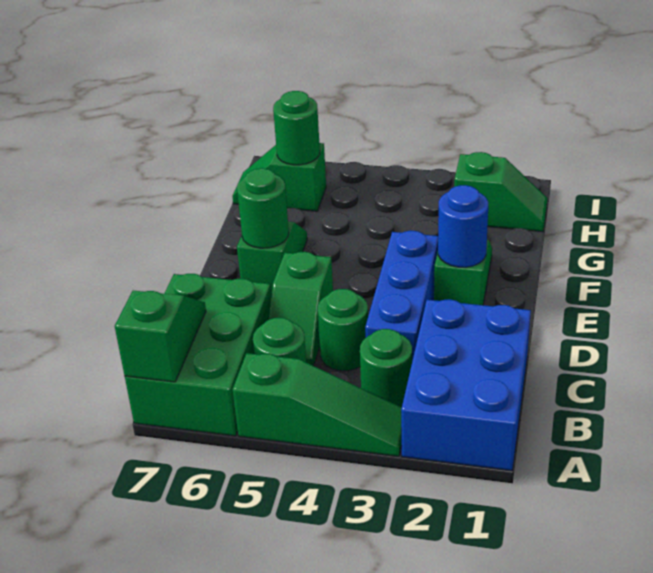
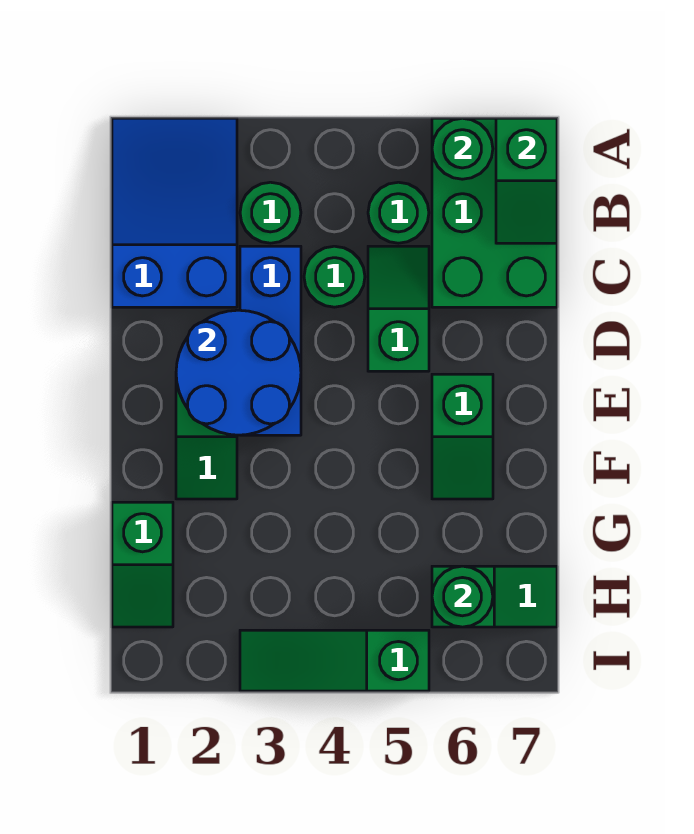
blue 2x3 brick [401,299,531,471] -> blue 2x3 slope [112,118,237,307]
green 1x3 slope [233,353,402,456] -> green 1x3 slope moved to [240,630,429,691]
blue 1x1 round brick [438,185,488,267] -> blue 2x2 round brick [176,310,301,435]
green 1x1 round brick [237,168,289,248] -> green 1x1 round brick moved to [432,118,493,179]
green 1x2 slope [454,152,547,232] -> green 1x2 slope turned to [112,502,173,627]

